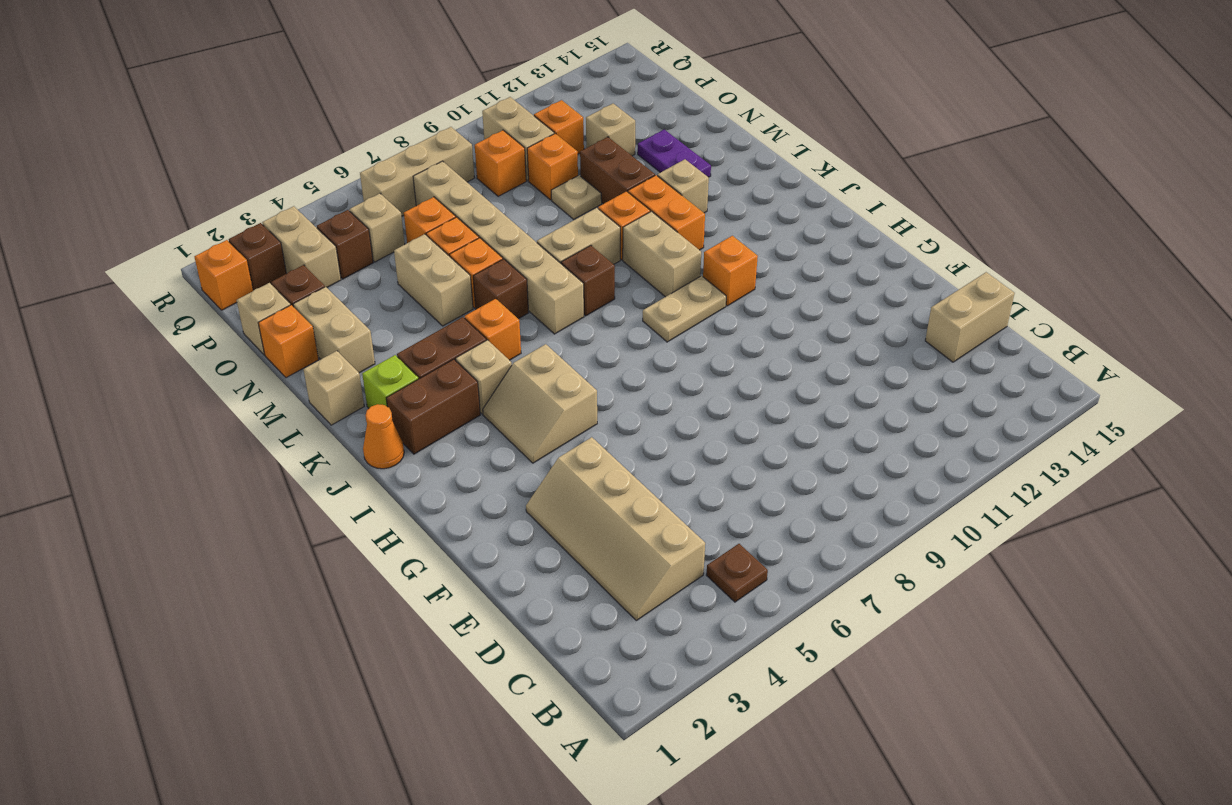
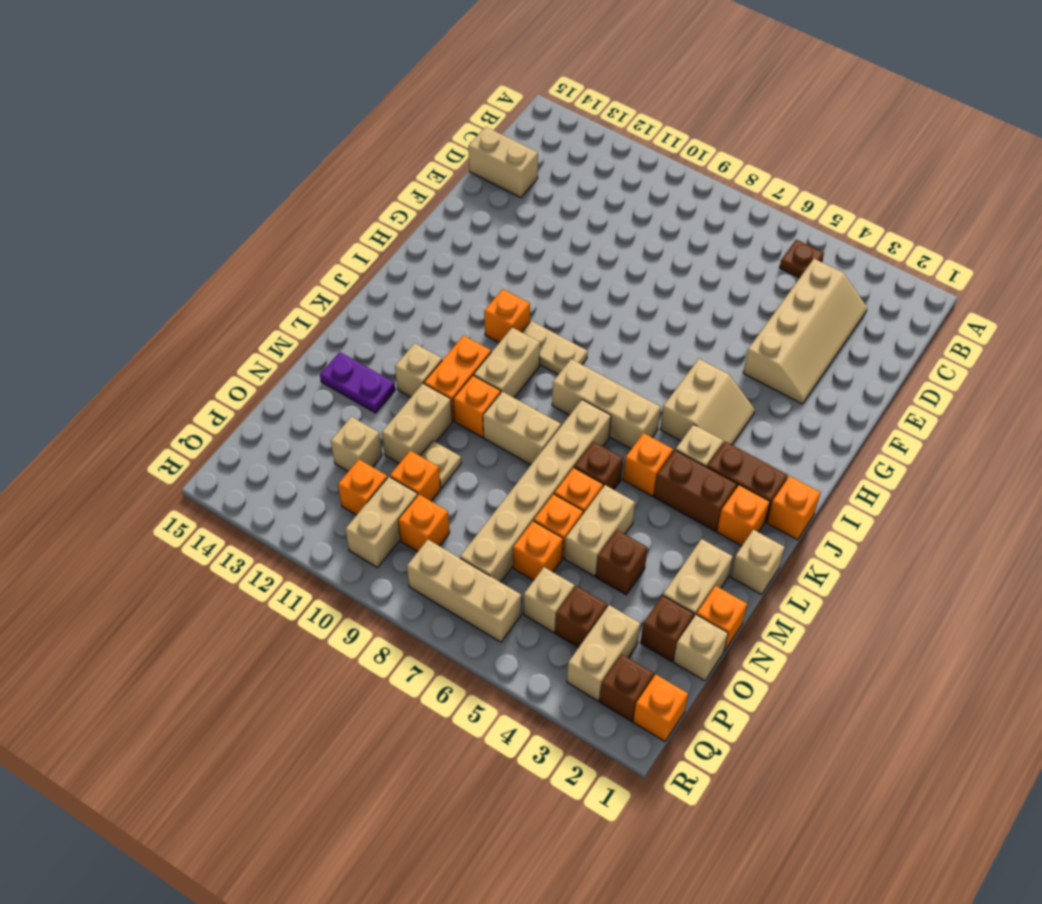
orange 1x1 cone [363,404,404,469] -> orange 1x1 brick [767,476,821,540]
none -> tan 1x3 brick [552,359,661,449]
lime 1x1 brick [362,355,418,408] -> orange 1x1 brick [717,485,770,546]
brown 1x1 brick [561,245,615,316] -> brown 1x1 brick moved to [596,530,648,595]
brown 1x2 brick [580,137,655,204] -> tan 1x2 brick [382,384,452,463]
purple 1x2 plate [638,130,711,177] -> purple 1x2 plate turned to [320,352,395,413]

